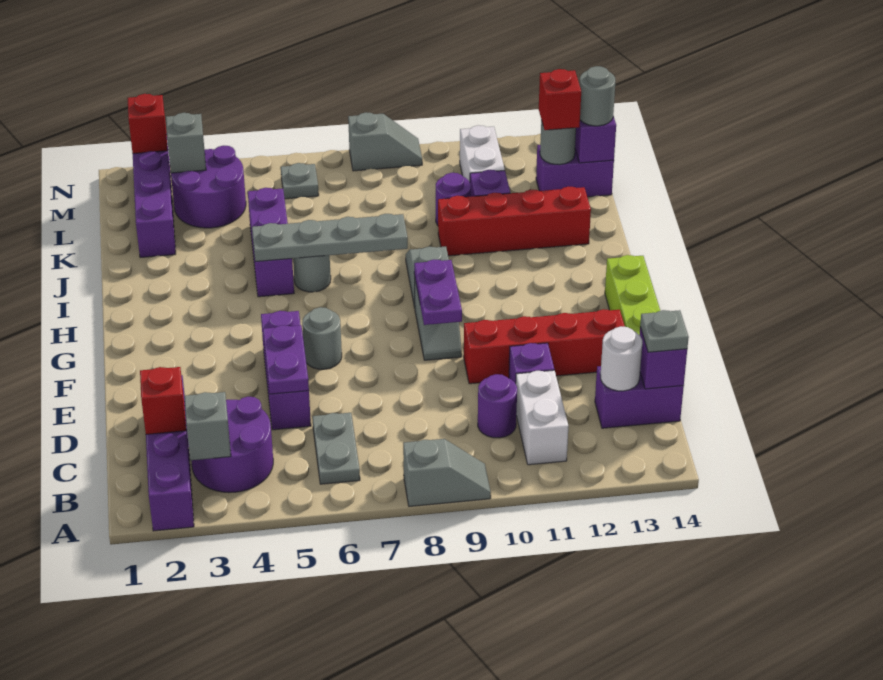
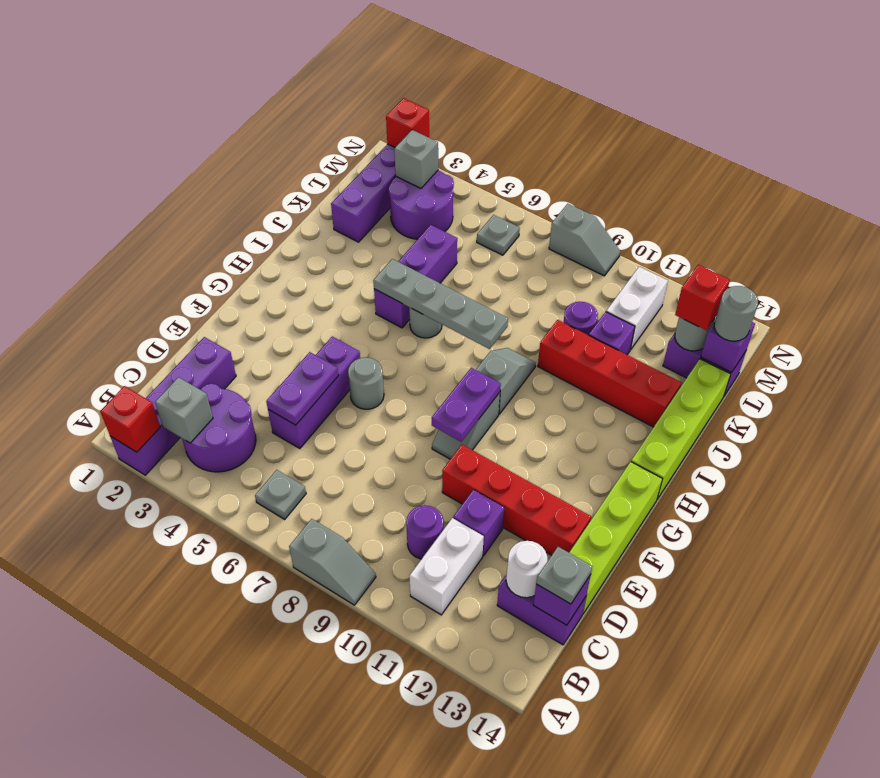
grey 1x2 plate [312,413,360,484] -> grey 1x1 plate [255,470,306,519]
red 1x1 brick [140,367,186,434] -> red 1x1 brick moved to [100,386,160,452]
none -> lime 1x4 brick [631,359,731,499]

